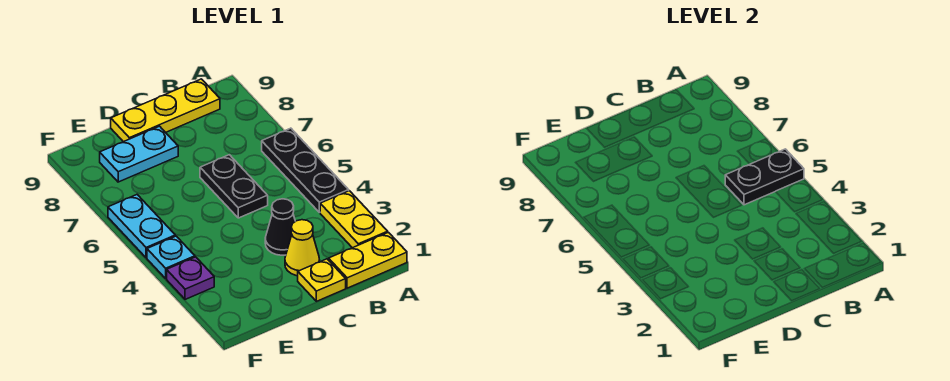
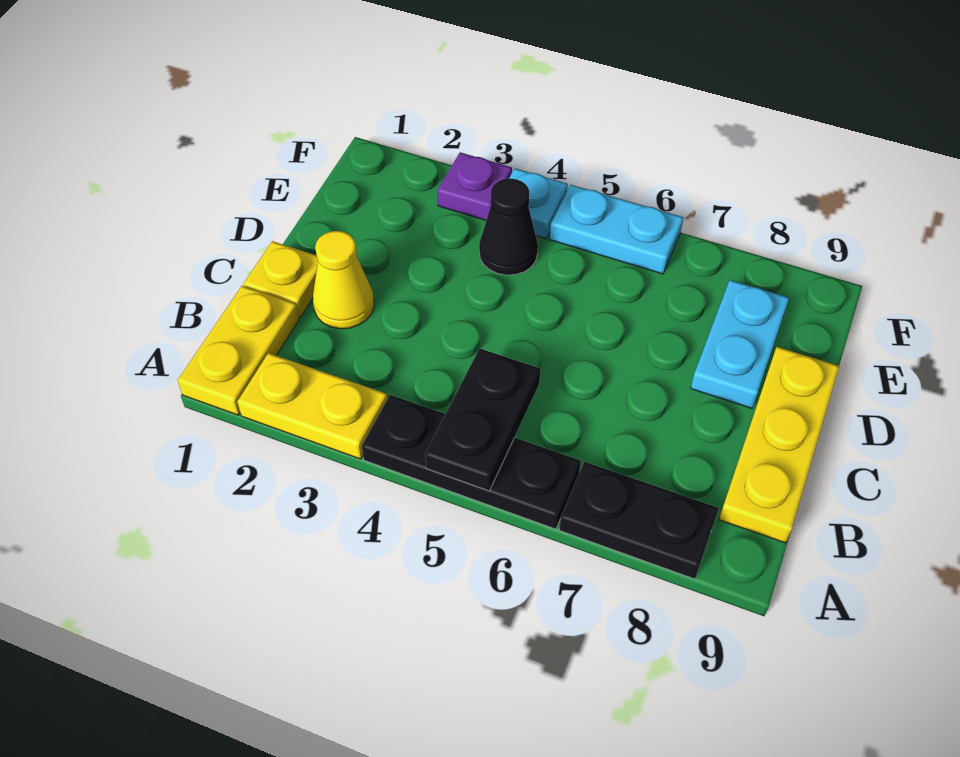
black 1x1 cone [265,199,295,255] -> black 1x1 cone moved to [479,178,538,275]
black 1x2 plate [200,155,268,218] -> black 1x2 plate moved to [559,462,719,579]

